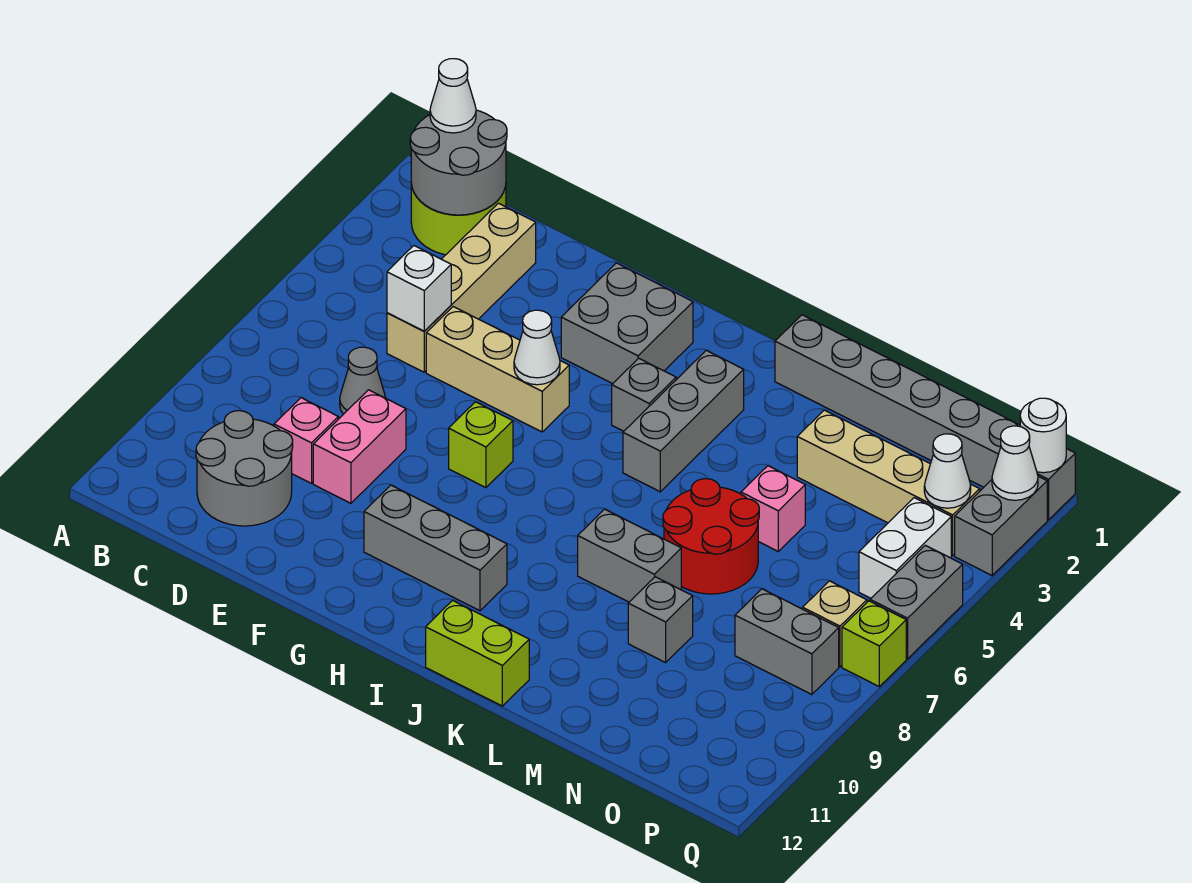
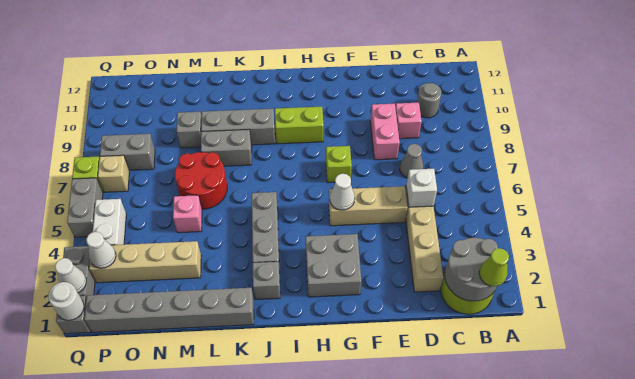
white 1x1 cone [430,59,476,133] -> lime 1x1 cone [479,248,509,286]
grey 2x2 round brick [196,411,293,526] -> grey 1x1 round brick [417,83,442,118]
grey 1x3 brick [364,485,507,611] -> grey 1x3 brick moved to [201,109,275,145]
grey 1x1 brick [612,358,676,431] -> grey 1x1 brick moved to [253,262,280,300]
lime 1x2 brick [426,600,529,706] -> lime 1x2 brick moved to [275,107,324,144]

